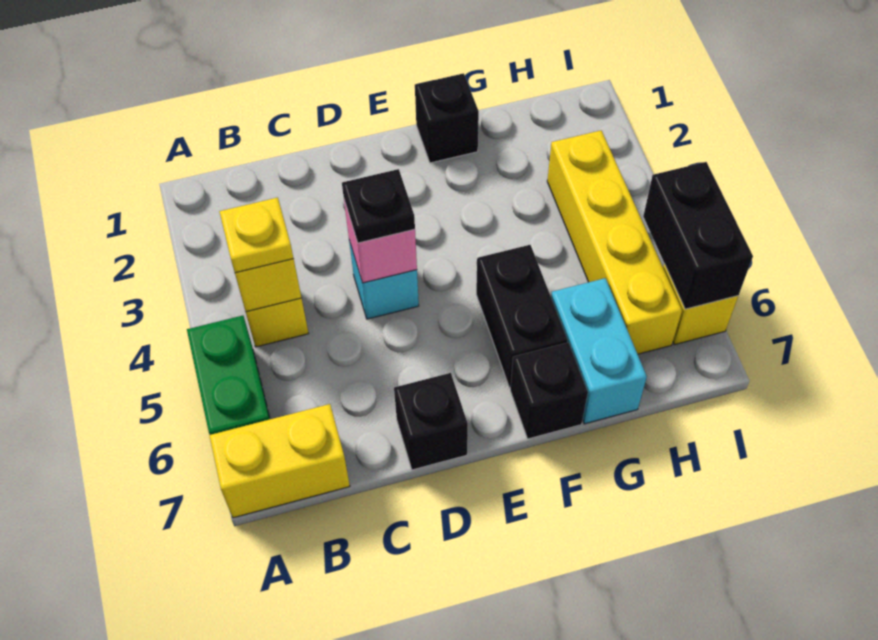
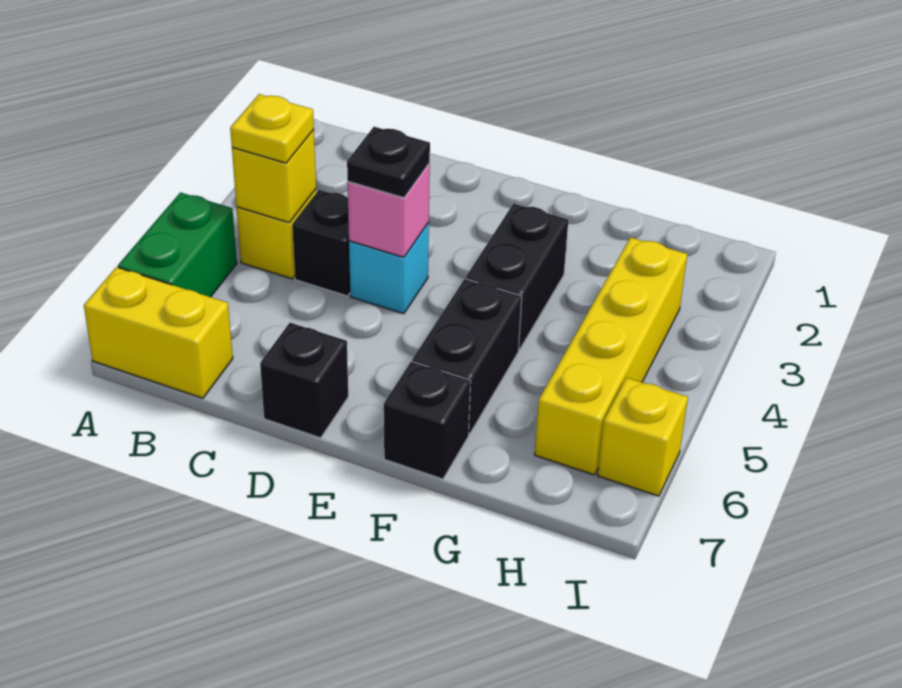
black 1x1 brick [415,73,479,163] -> black 1x1 brick moved to [292,190,350,296]
cyan 1x2 brick [551,278,647,424] -> none
black 1x2 brick [643,162,753,309] -> black 1x2 brick moved to [466,204,568,350]

